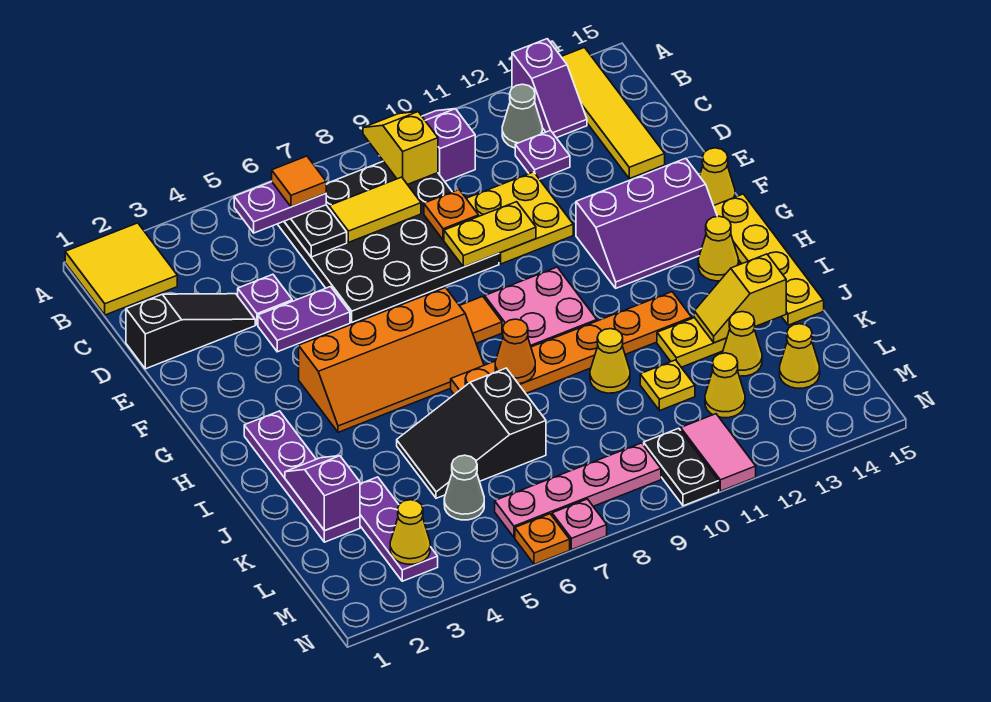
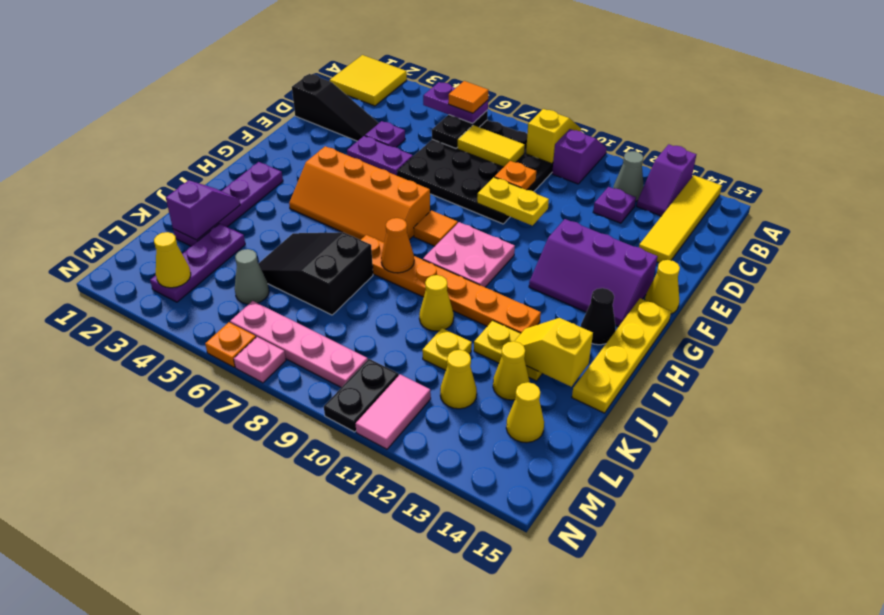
yellow 2x2 plate [466,172,573,264] -> none
yellow 1x1 cone [698,216,738,281] -> black 1x1 cone [581,288,616,345]

